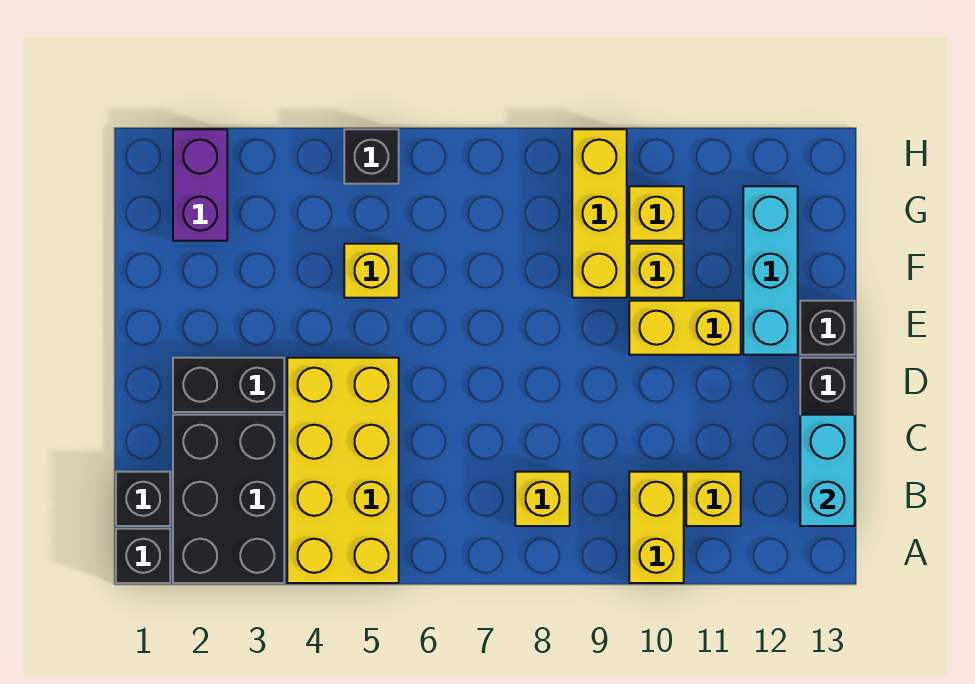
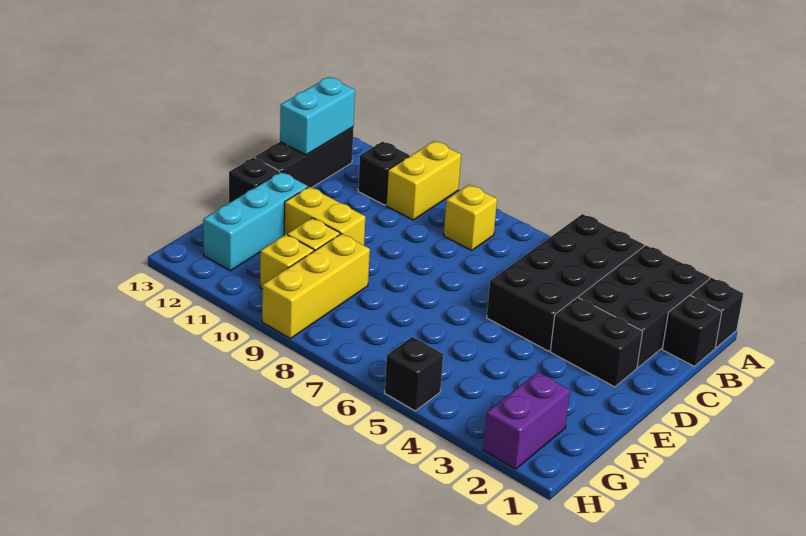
yellow 2x4 brick [287,358,399,583] -> black 2x4 brick [487,214,644,351]
yellow 1x1 brick [686,472,741,526] -> black 1x1 brick [358,142,409,205]
yellow 1x1 brick [344,244,399,298] -> none

